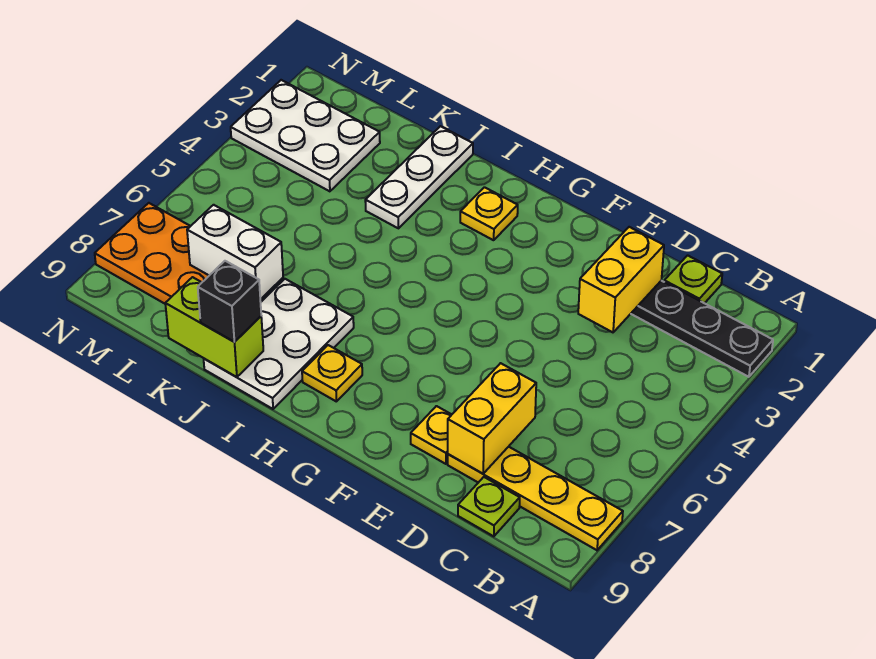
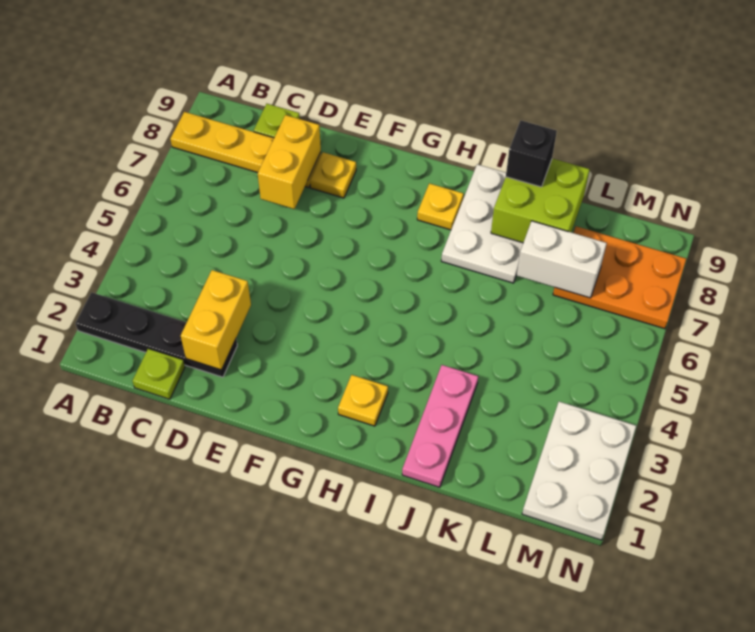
white 1x3 plate [365,126,473,228] -> pink 1x3 plate [402,365,478,487]
lime 1x2 brick [165,277,263,377] -> lime 2x2 brick [491,158,590,243]
white 2x3 plate [231,80,380,191] -> white 2x3 plate turned to [522,402,636,540]

